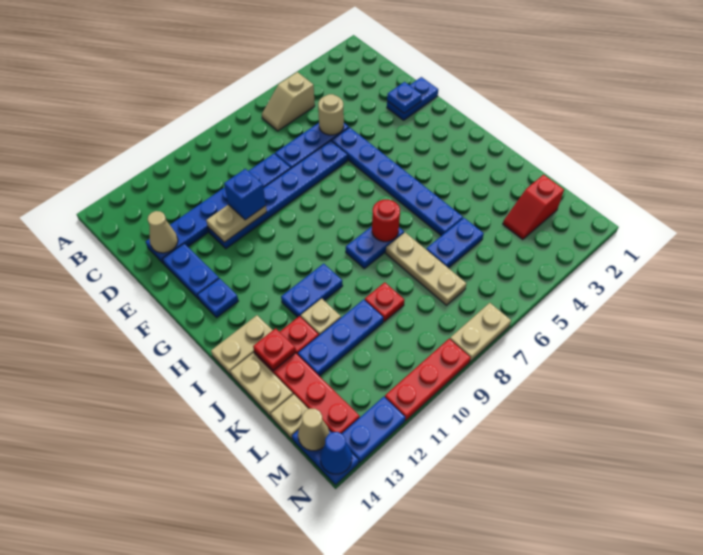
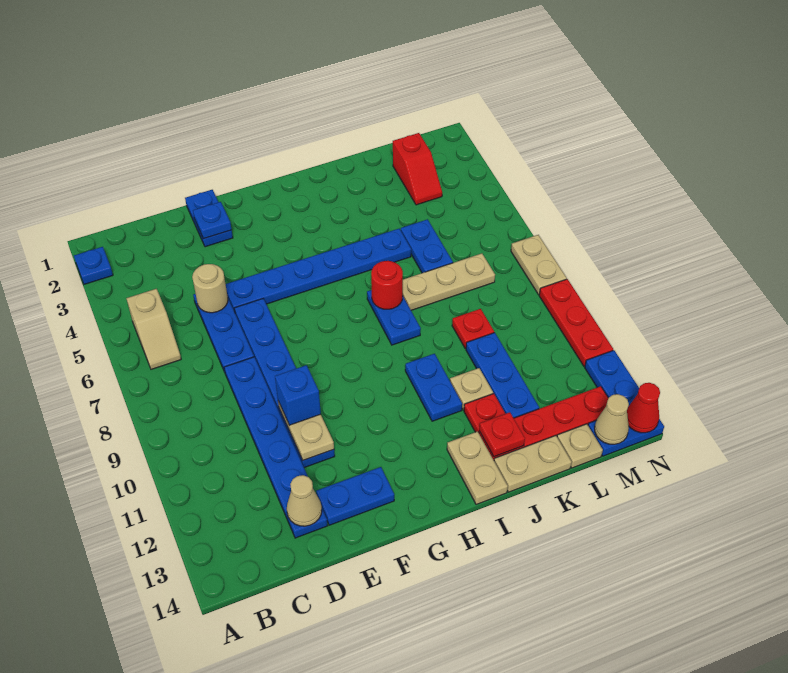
blue 1x1 plate [198,278,238,317] -> blue 1x1 plate moved to [74,247,113,284]
blue 1x1 cone [320,432,352,474] -> red 1x1 cone [627,383,660,433]

